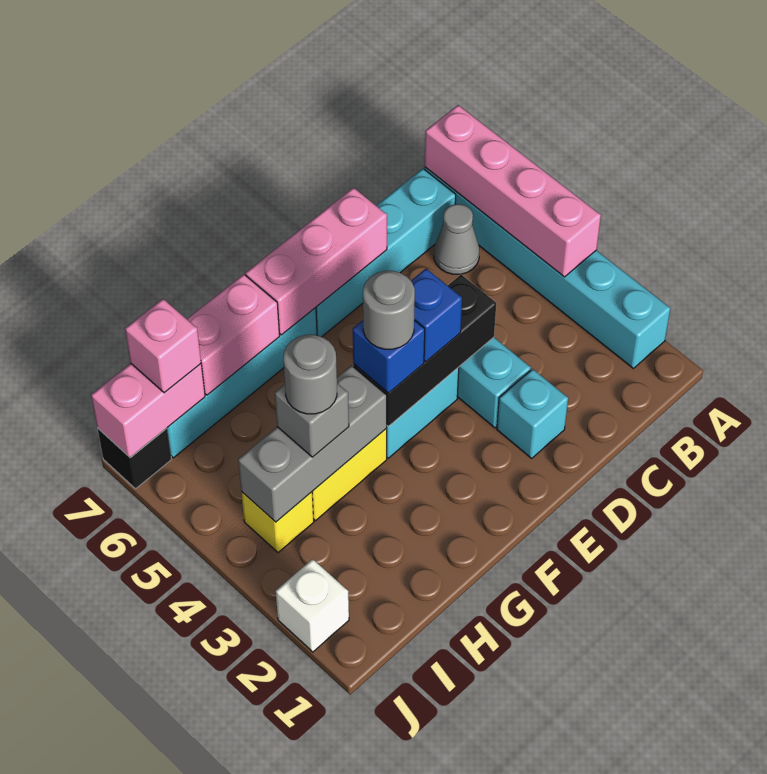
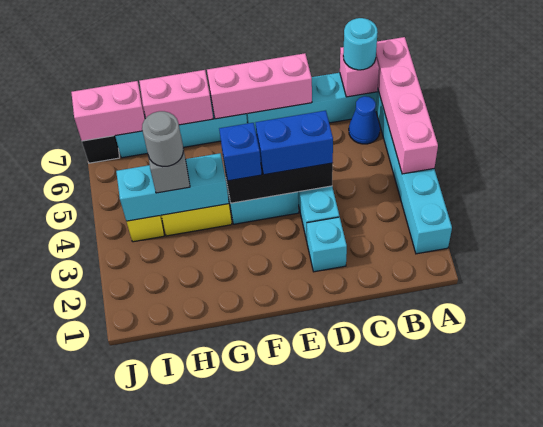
grey 1x1 cone [434,204,479,274] -> blue 1x1 cone [349,96,380,144]
none -> cyan 1x1 round brick [343,18,378,70]
blue 1x1 brick [411,269,462,362] -> blue 1x2 brick [256,111,333,175]
grey 1x1 round brick [363,271,415,349] -> none
grey 1x3 brick [238,366,387,522] -> cyan 1x3 brick [116,153,229,221]
pink 1x1 brick [125,299,201,393] -> pink 1x1 brick moved to [340,47,379,97]
white 1x1 brick [276,559,349,652] -> none

